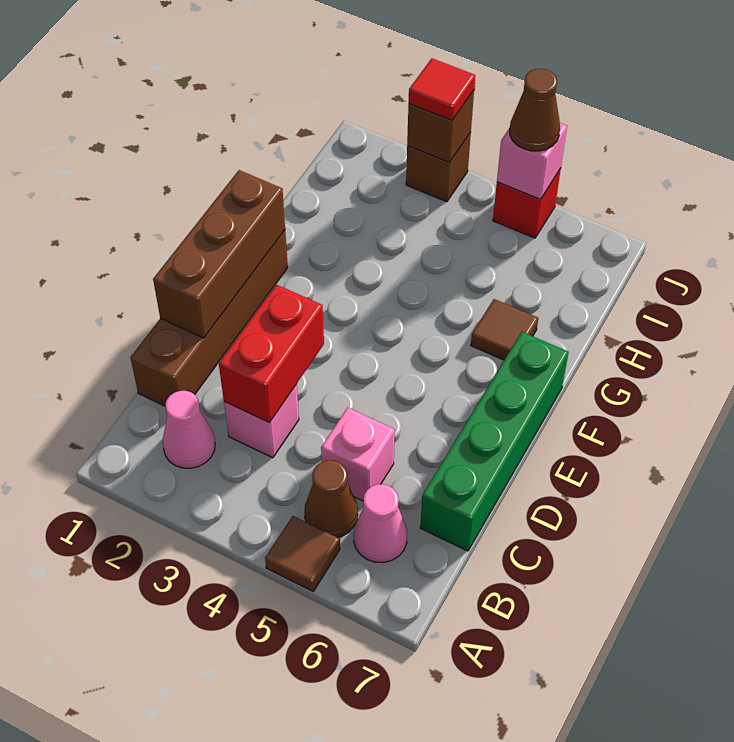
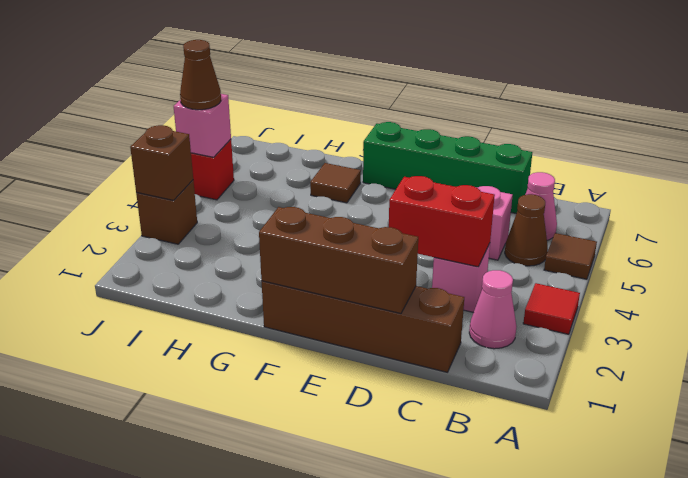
red 1x1 tile [409,58,475,120] -> red 1x1 tile moved to [523,283,580,334]

